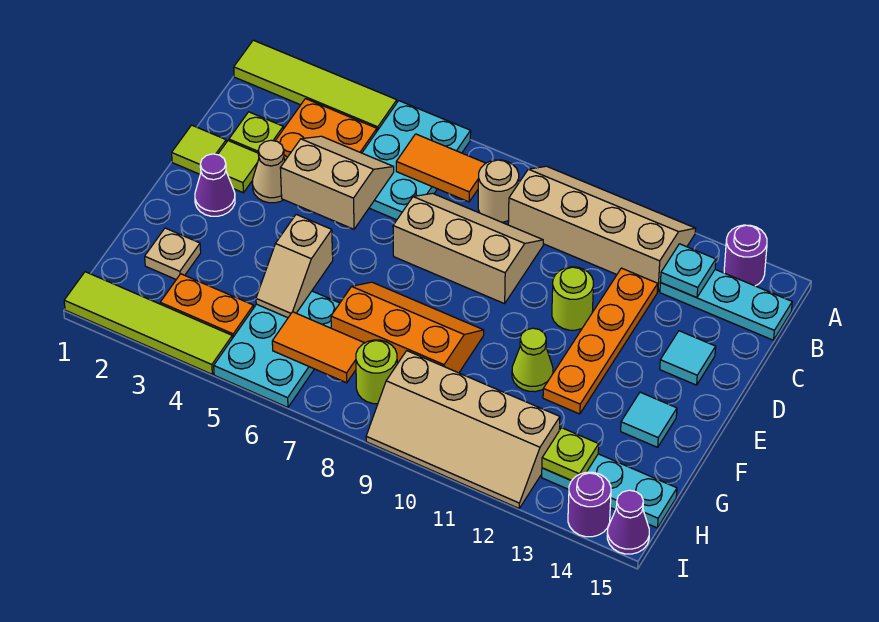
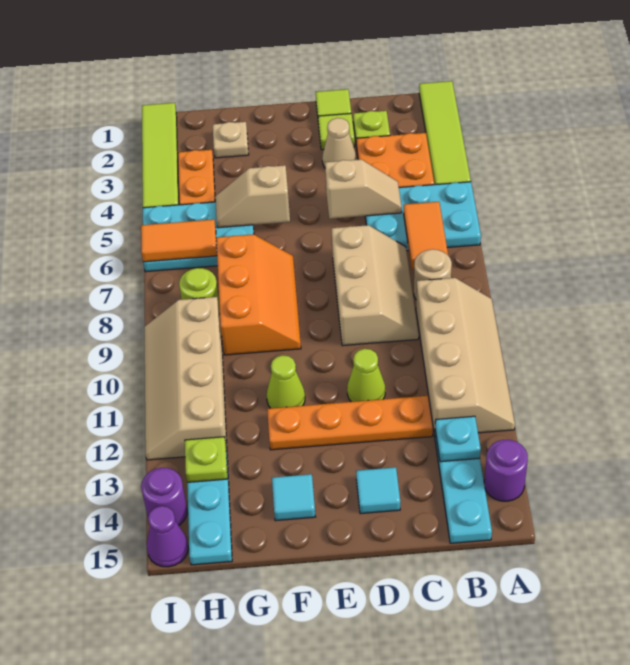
tan 2x2 slope [280,136,394,229] -> tan 1x2 slope [325,159,402,219]
lime 1x1 round brick [552,267,593,330] -> lime 1x1 cone [347,349,385,402]
purple 1x1 cone [195,154,235,216] -> none
orange 1x2 tile [272,312,364,383] -> orange 1x2 tile turned to [141,219,217,262]

